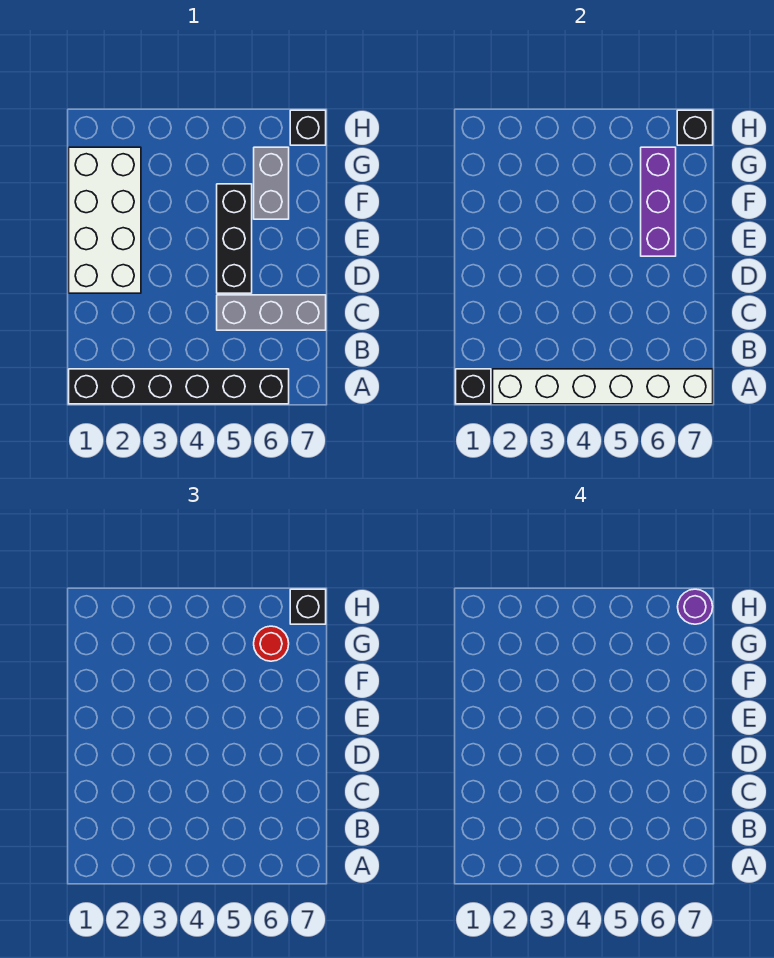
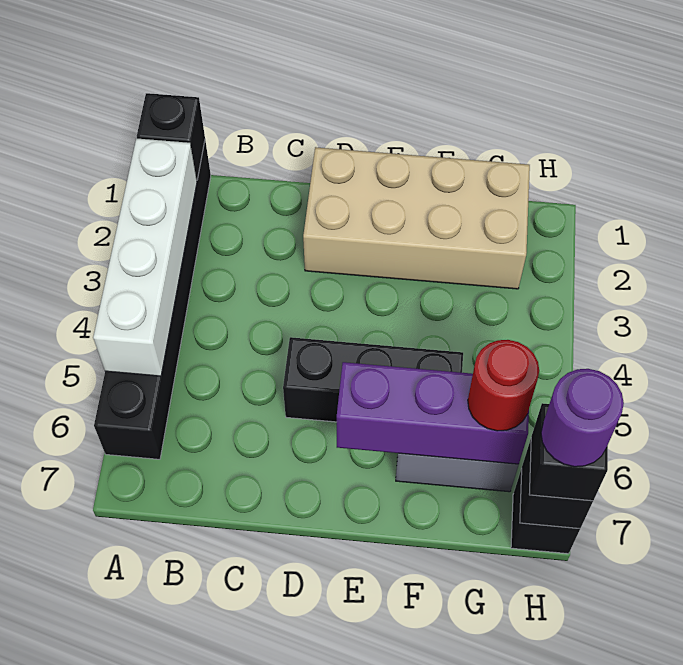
white 1x6 brick [493,369,713,404] -> white 1x4 brick [93,138,197,376]
grey 1x3 brick [217,295,326,330] -> none
white 2x4 brick [69,147,141,293] -> tan 2x4 brick [303,147,530,289]

